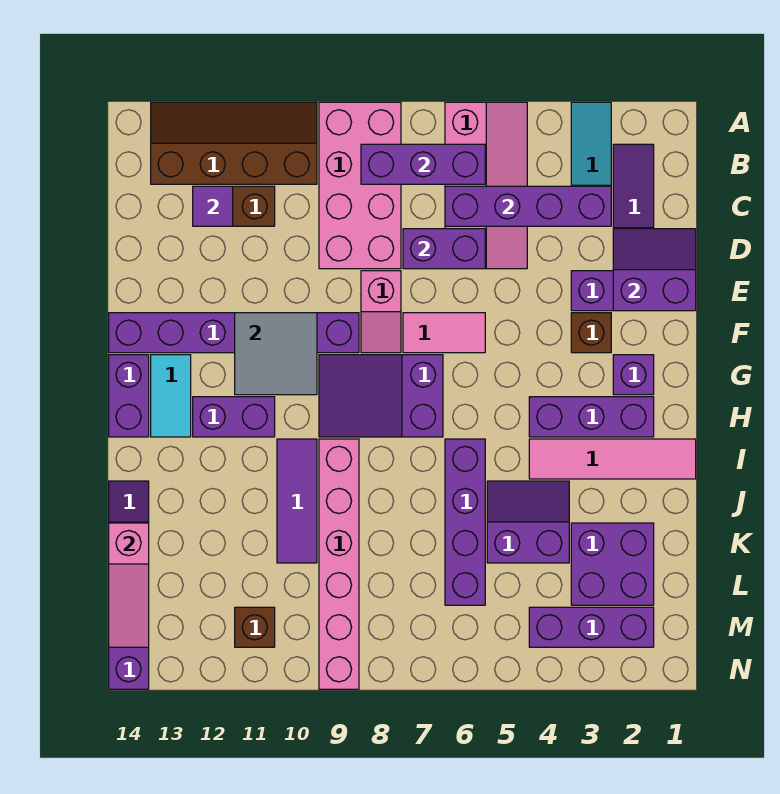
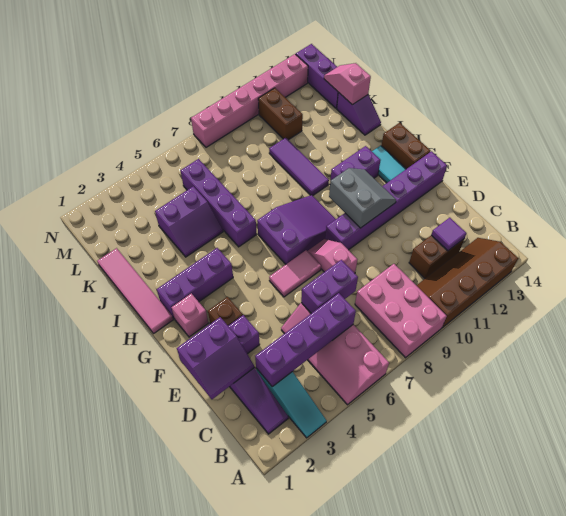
pink 2x4 brick [319,102,401,269] -> pink 2x3 brick [355,264,447,358]
brown 2x4 slope [151,102,317,184] -> brown 2x4 slope turned to [416,238,519,328]
purple 1x3 brick [361,144,485,184] -> none
grey 2x2 tile [235,313,317,395] -> grey 2x2 slope [329,168,396,228]
purple 1x1 brick [613,355,654,395] -> pink 1x1 brick [171,293,208,337]
purple 1x2 brick [109,355,149,437] -> brown 1x2 brick [381,123,431,169]
pink 1x4 tile [529,439,696,479] -> pink 1x4 tile turned to [97,248,173,334]
pink 1x6 brick [319,439,359,689] -> pink 1x6 brick turned to [191,54,308,147]
purple 2x2 brick [571,523,654,605] -> none
pink 1x3 slope [109,523,149,647] -> pink 1x2 slope [324,63,371,105]
purple 1x3 brick [529,607,654,647] -> none
brown 1x1 brick [235,607,275,647] -> brown 1x2 brick [258,88,303,140]

